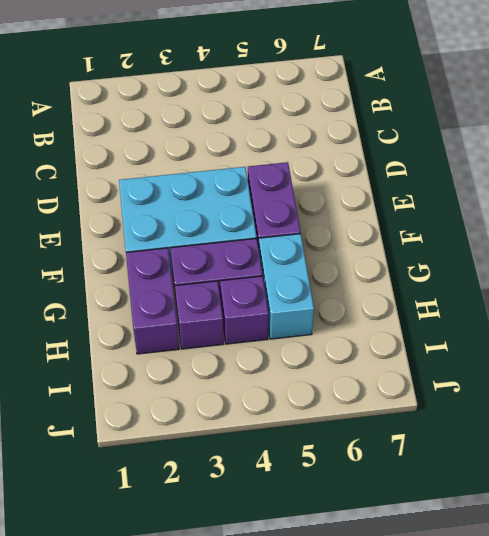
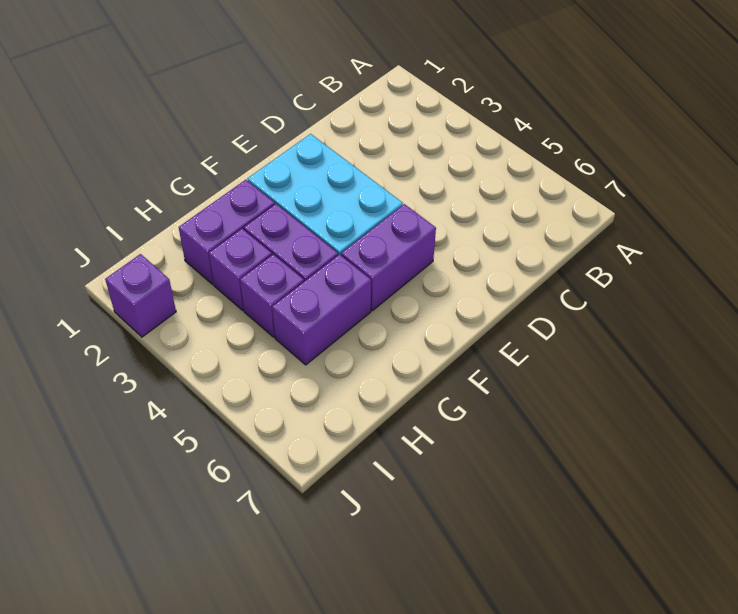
cyan 1x2 brick [259,234,314,339] -> purple 1x2 brick [272,254,371,365]
none -> purple 1x1 brick [105,254,176,337]

